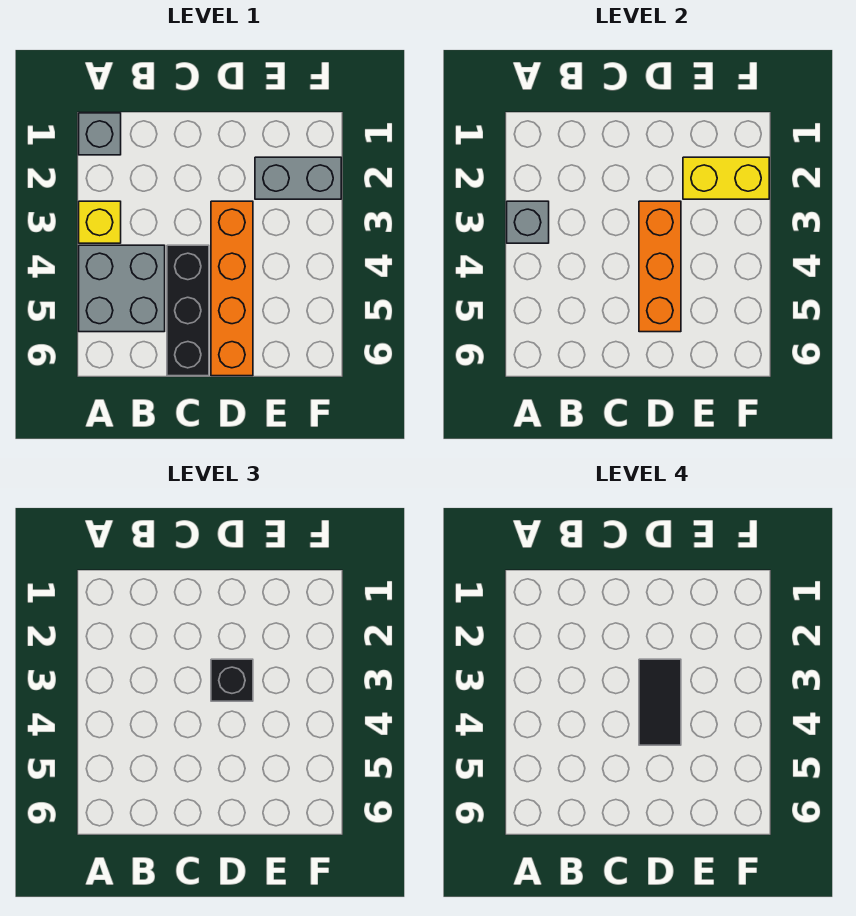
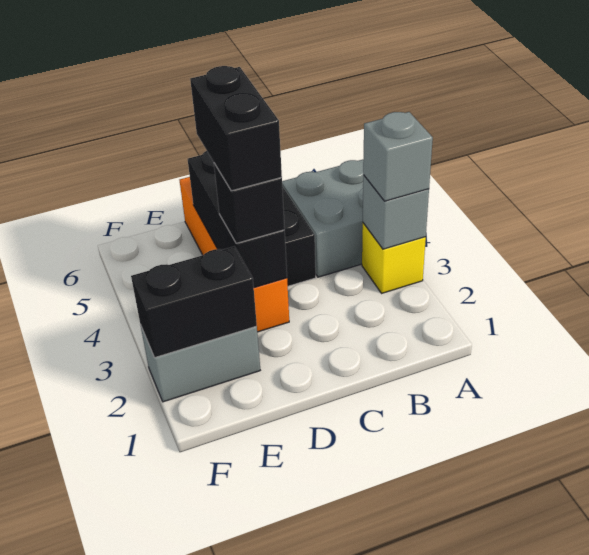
grey 1x1 brick [79,113,121,155] -> grey 1x1 brick moved to [363,112,433,201]
orange 1x3 brick [639,201,681,332] -> black 1x3 brick [188,151,287,288]
black 1x2 tile [639,659,681,745] -> black 1x2 brick [190,66,282,191]
yellow 1x2 brick [683,157,769,199] -> black 1x2 brick [131,246,257,358]

